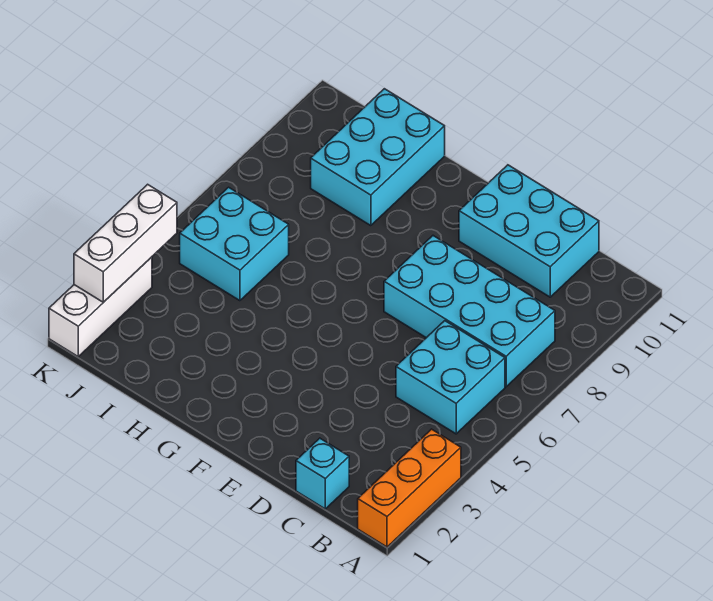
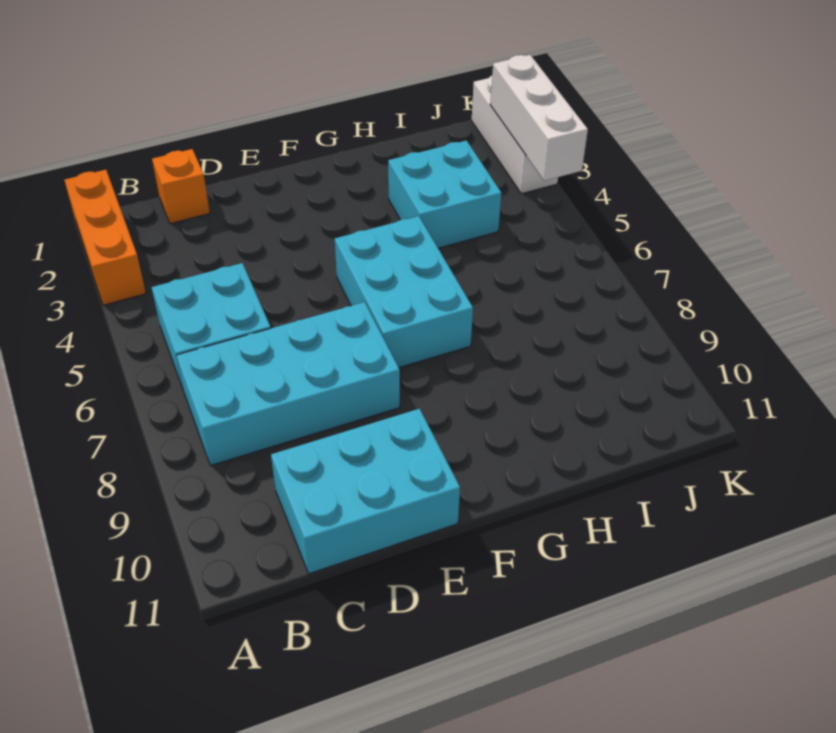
cyan 1x1 brick [296,438,349,509] -> orange 1x1 brick [152,149,210,224]
cyan 2x3 brick [311,89,445,226] -> cyan 2x3 brick moved to [335,216,473,367]
cyan 2x2 brick [180,187,289,301] -> cyan 2x2 brick moved to [388,141,501,248]

